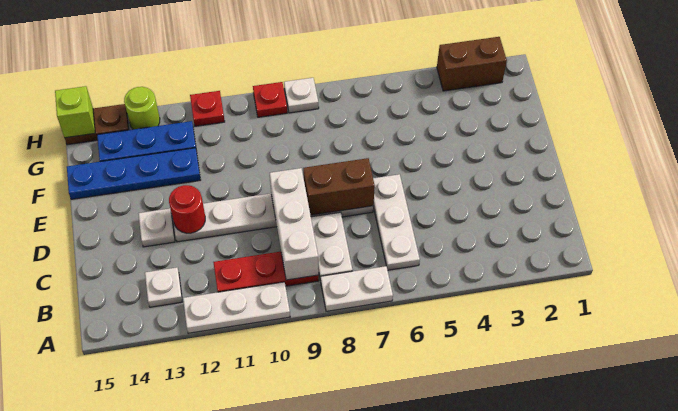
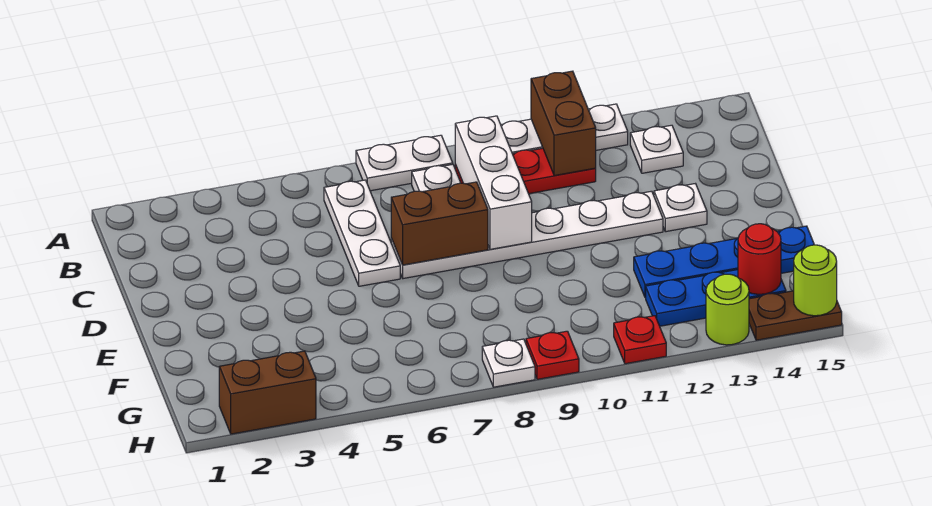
none -> brown 1x2 brick [531,71,596,176]
red 1x1 round brick [169,185,205,233] -> red 1x1 round brick moved to [738,224,781,294]
lime 1x1 brick [55,86,95,138] -> lime 1x1 round brick [794,245,837,316]

